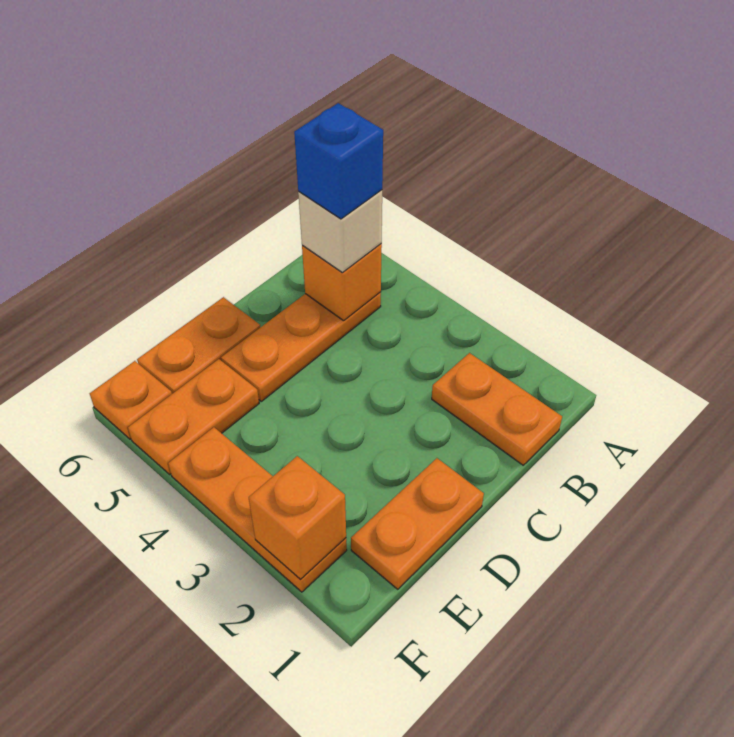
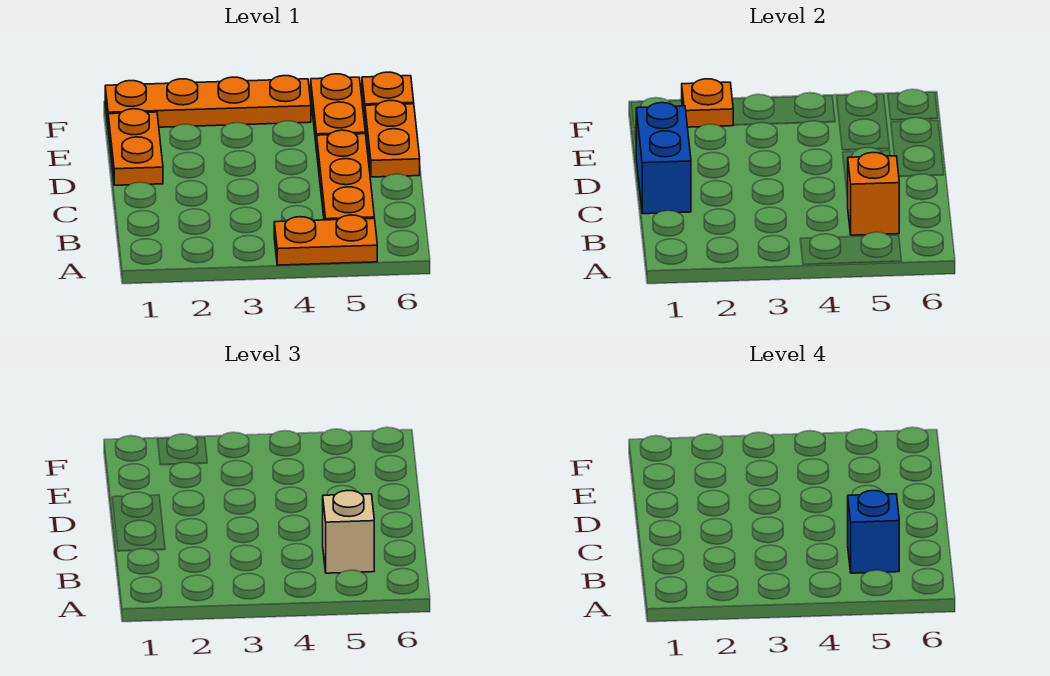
orange 1x2 plate [432,353,562,465] -> orange 1x2 plate moved to [274,215,377,265]
none -> blue 1x2 brick [636,103,691,214]
orange 1x3 plate [168,427,347,592] -> orange 1x4 plate [105,76,311,127]
orange 1x1 brick [249,456,346,580] -> orange 1x1 plate [682,79,733,127]

